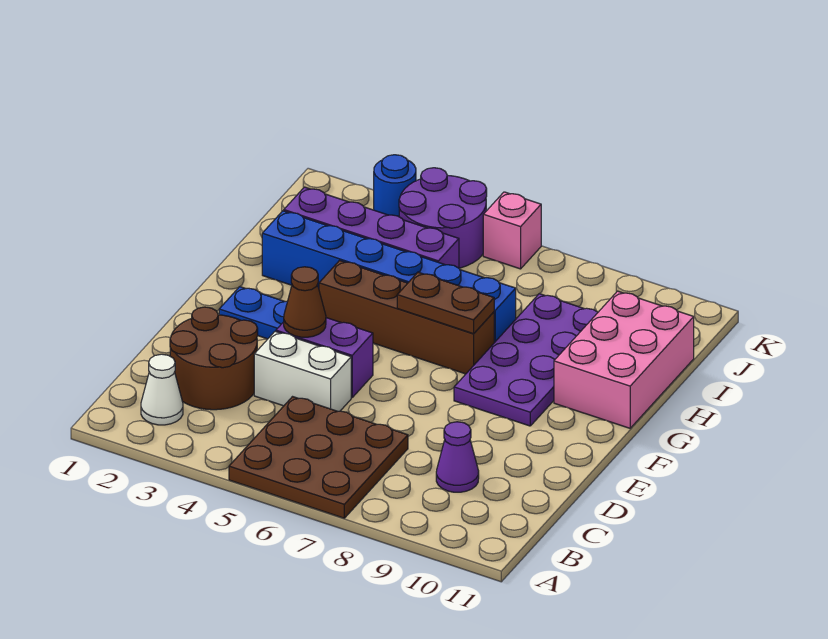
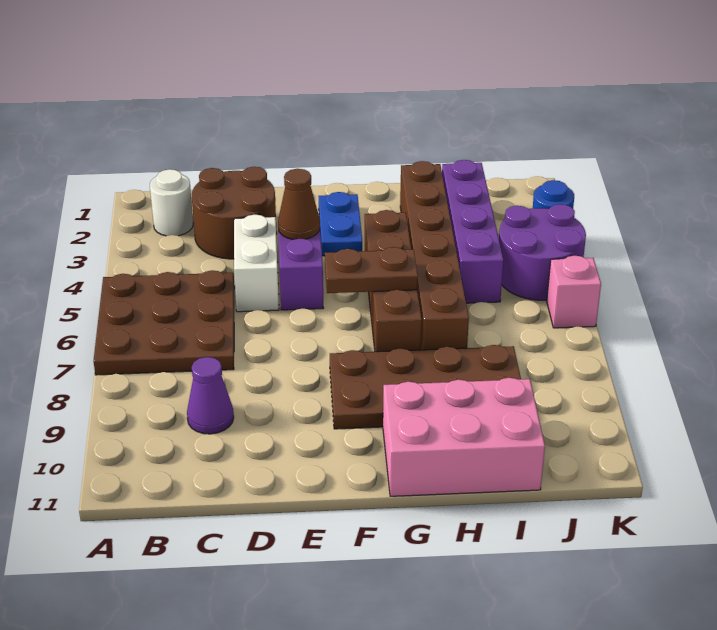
white 1x1 cone [141,354,183,425] -> white 1x1 round brick [150,169,193,236]
purple 2x4 plate [454,294,598,426] -> brown 2x4 plate [330,345,521,429]
brown 1x2 plate [397,272,494,334] -> brown 1x2 plate turned to [325,247,418,293]
blue 1x6 brick [262,211,516,343] -> brown 1x6 brick [400,161,469,350]

